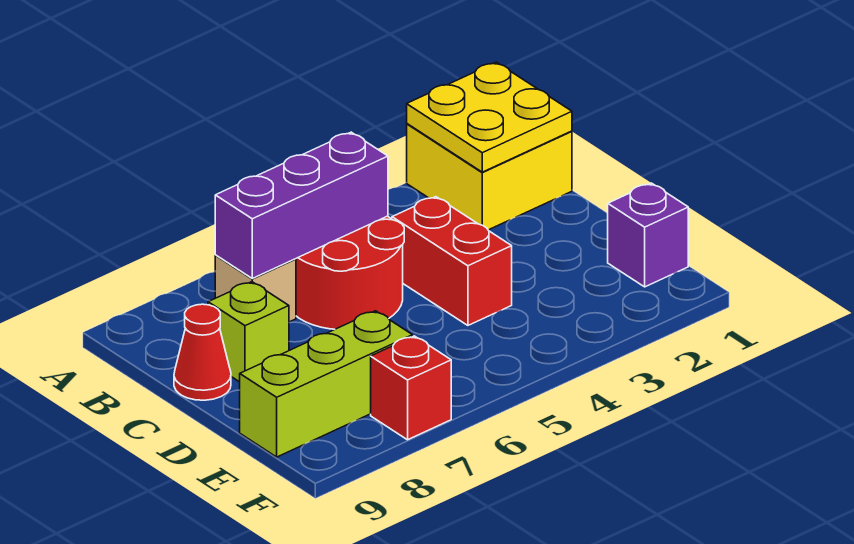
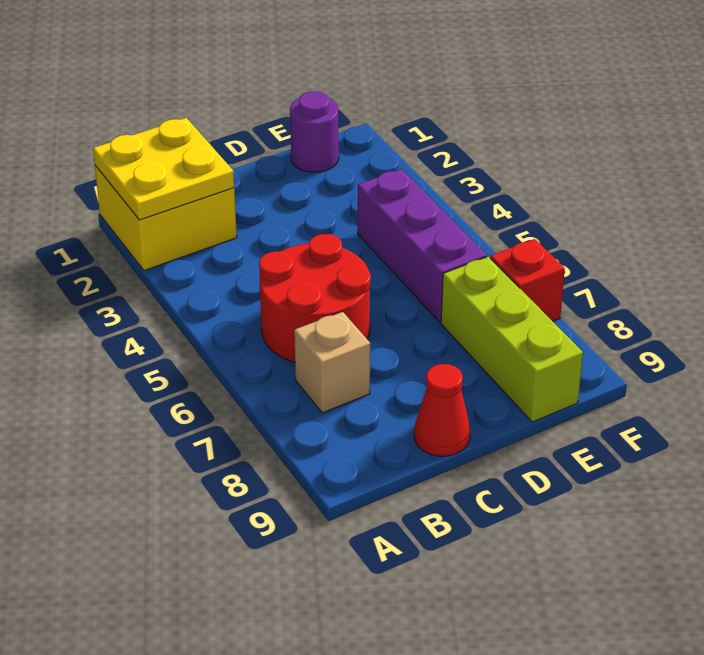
purple 1x3 brick [215,132,388,278] -> purple 1x3 brick moved to [358,169,487,322]
red 1x2 brick [392,197,512,325] -> none
lime 1x1 brick [208,282,289,382] -> none
purple 1x1 brick [608,183,688,287] -> purple 1x1 round brick [290,91,339,172]

